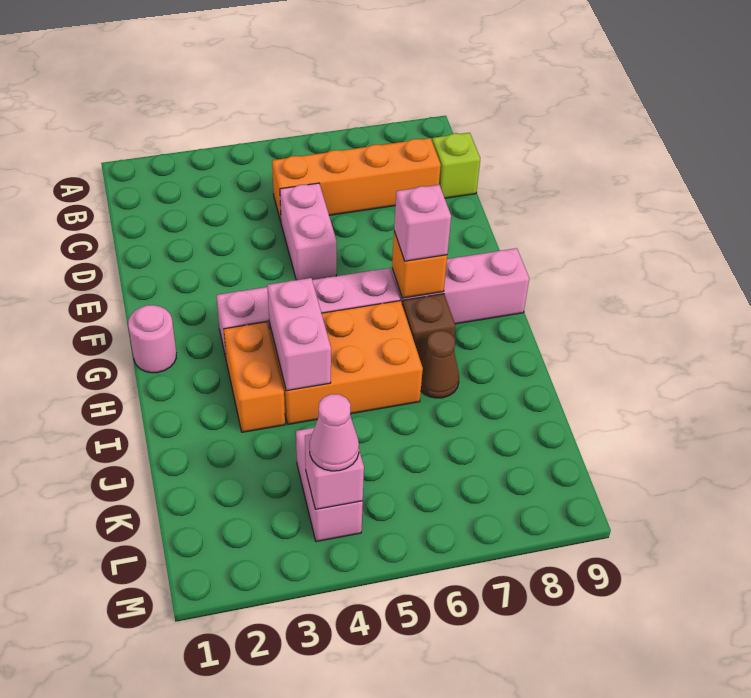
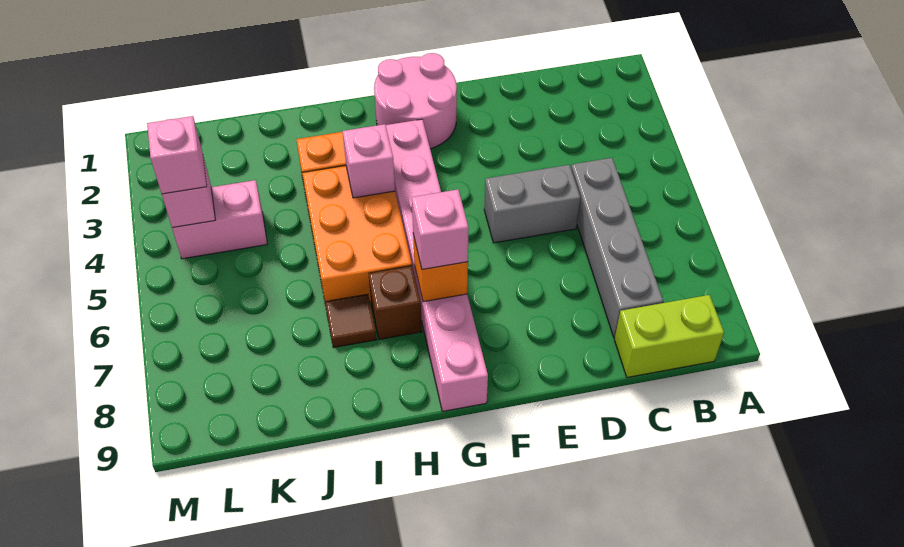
orange 1x4 brick [272,138,441,221] -> grey 1x4 brick [571,158,663,338]
lime 1x1 brick [432,133,480,198] -> lime 1x2 brick [615,295,724,377]
pink 1x2 brick [280,183,337,280] -> grey 1x2 brick [484,165,581,243]
pink 1x1 round brick [128,305,176,373] -> pink 2x2 round brick [374,53,457,149]
pink 1x2 brick [267,278,331,391] -> pink 1x1 brick [343,124,395,198]
brown 1x1 cone [421,330,459,398] -> brown 1x1 tile [325,294,377,348]
pink 1x1 cone [310,394,359,471] -> pink 1x1 brick [147,116,207,194]

